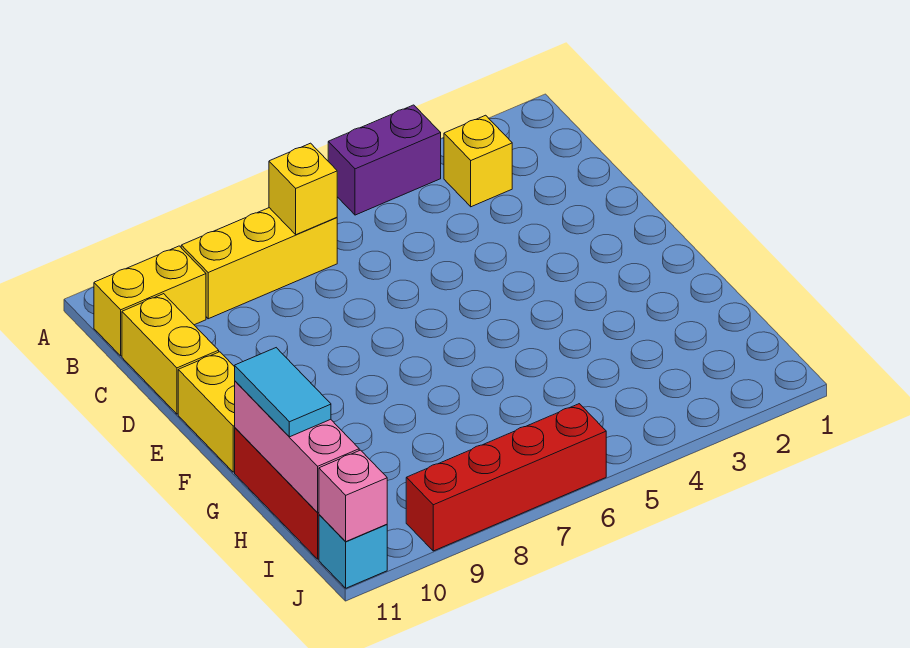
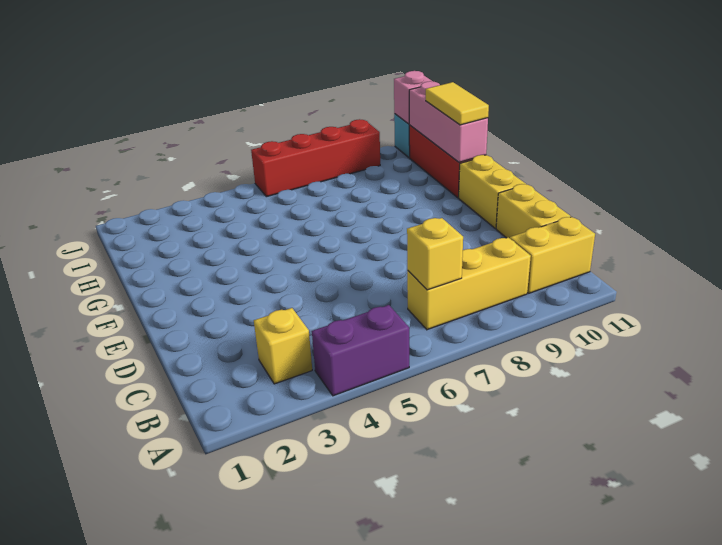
cyan 1x2 tile [235,348,331,437] -> yellow 1x2 tile [426,82,489,125]

